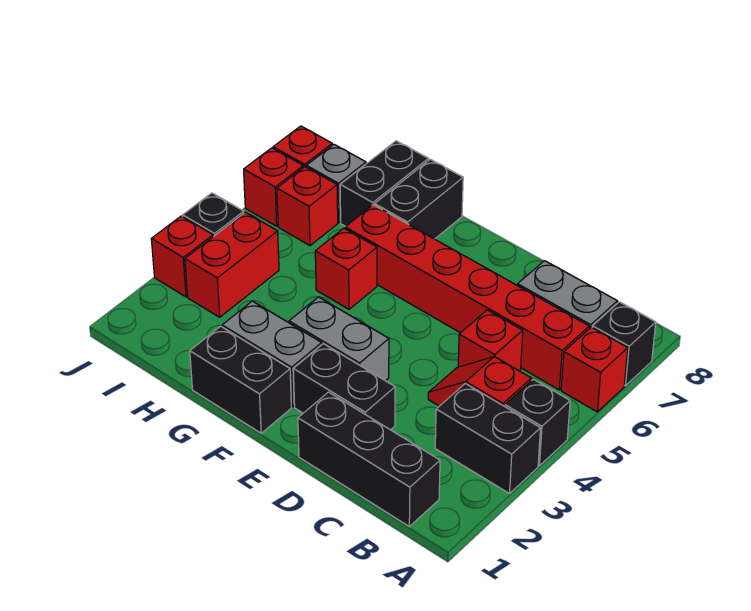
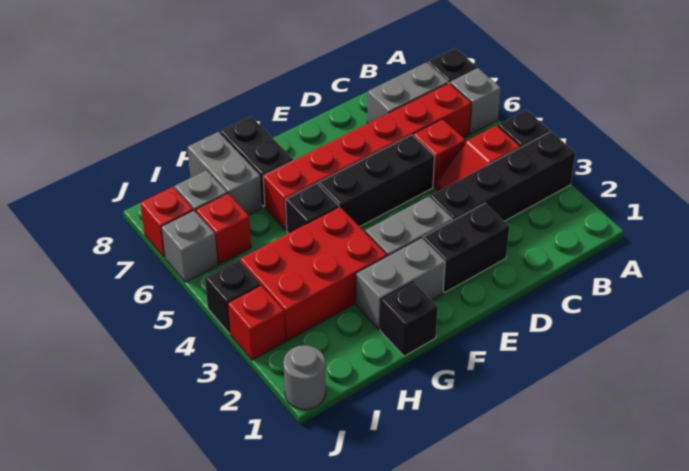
black 1x2 brick [435,384,540,494] -> black 1x4 brick [430,132,575,221]
red 1x1 brick [561,327,628,412] -> grey 1x1 brick [451,68,501,134]
black 1x3 brick [298,392,440,526] -> black 1x3 brick moved to [318,135,435,227]
black 1x2 brick [190,326,291,433] -> black 1x1 brick [380,282,438,356]
red 1x1 brick [315,228,377,309] -> black 1x1 brick [285,183,339,233]
black 1x2 brick [340,141,429,226] -> grey 1x2 brick [188,132,262,215]
red 1x2 brick [185,212,279,317] -> red 2x3 brick [240,207,387,341]
none -> grey 1x1 round brick [283,345,326,410]
red 1x1 brick [244,148,303,226] -> grey 1x1 brick [161,210,218,282]

